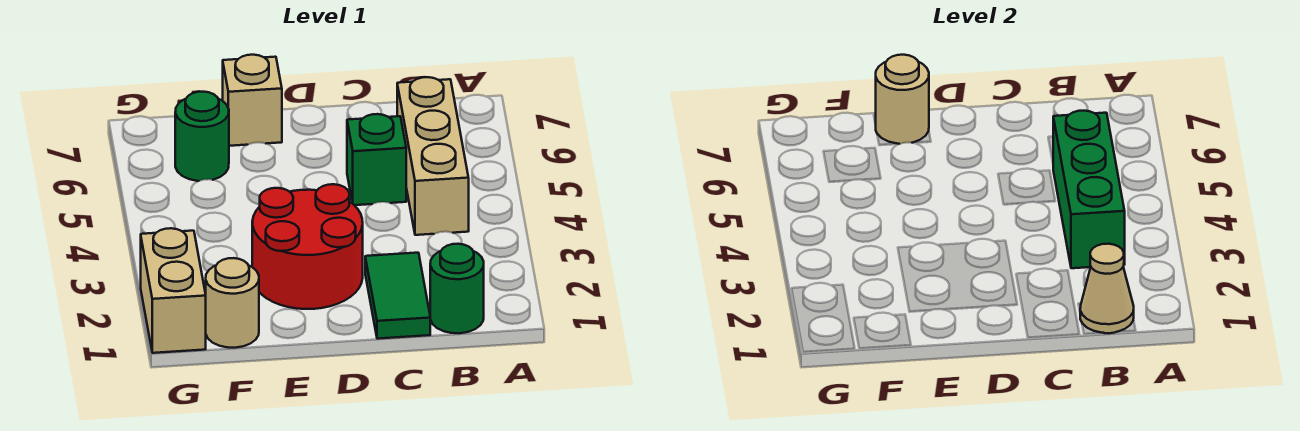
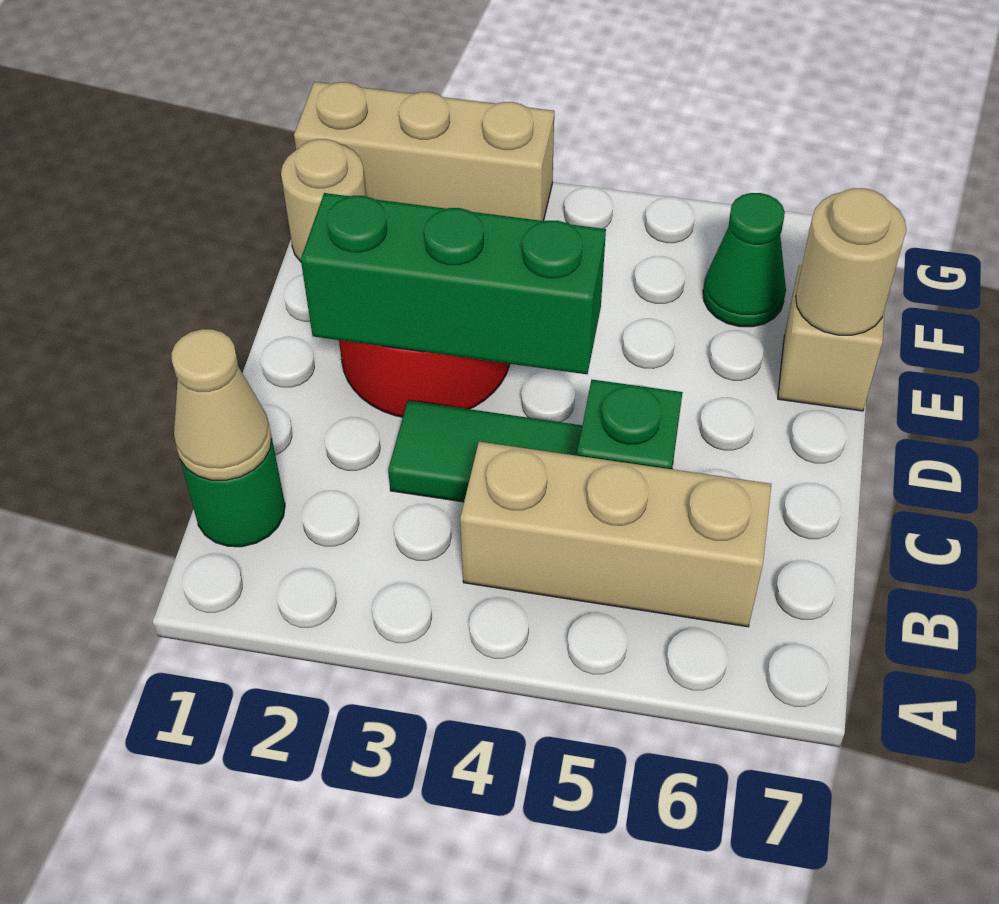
green 1x3 brick [1053,111,1125,268] -> green 1x3 brick moved to [301,193,606,374]
green 1x2 tile [365,253,430,339] -> green 1x2 tile moved to [388,401,582,502]
green 1x1 round brick [175,92,229,181] -> green 1x1 cone [703,193,786,327]
tan 1x2 brick [141,228,206,353] -> tan 1x3 brick [294,82,554,221]

